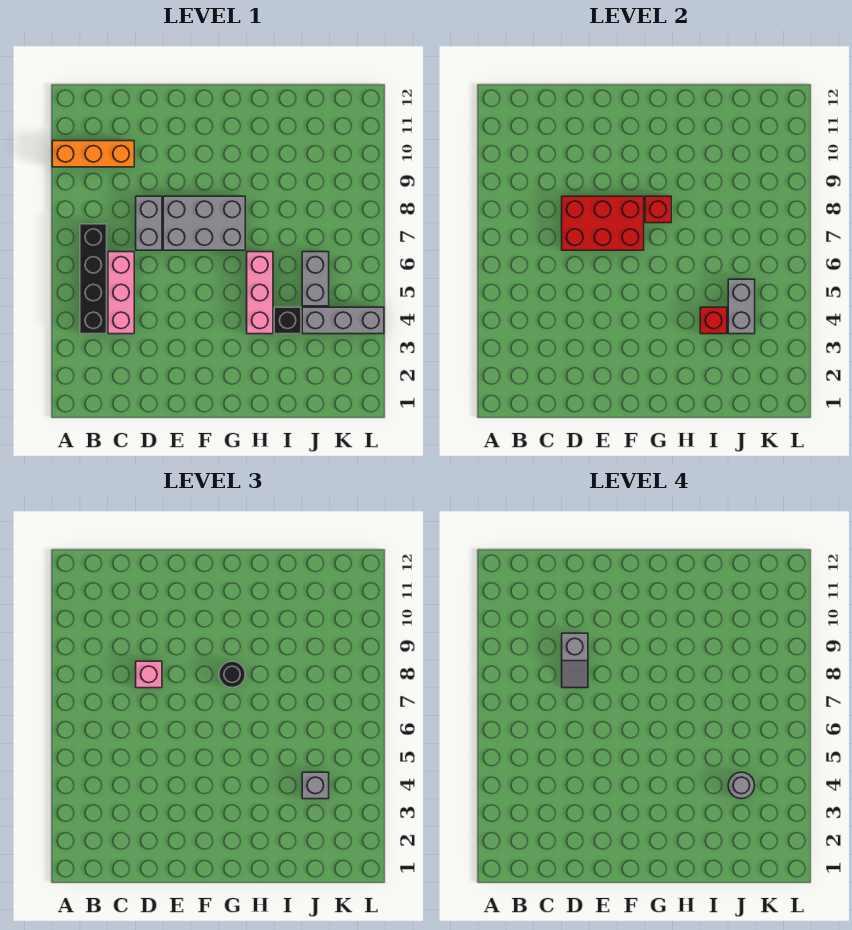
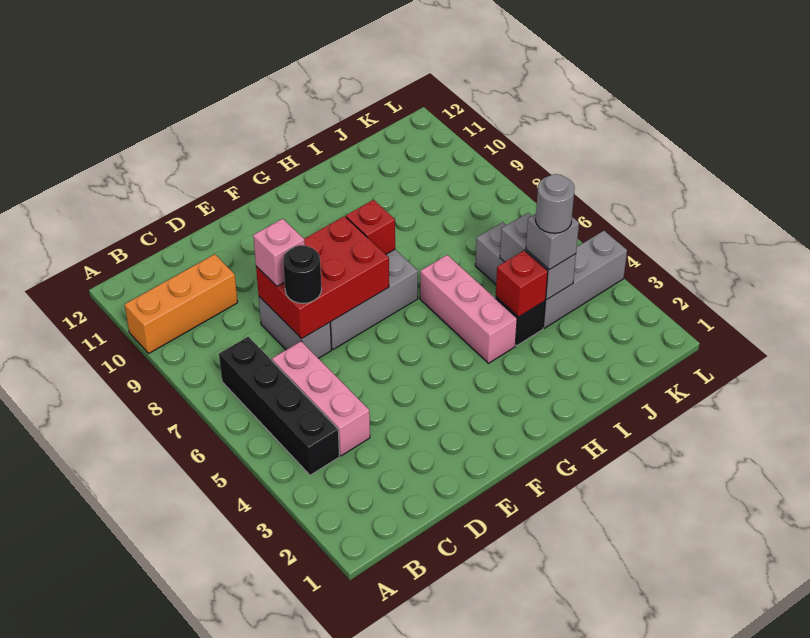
grey 1x2 slope [562,633,588,688] -> none
black 1x1 round brick [219,661,245,688] -> black 1x1 round brick moved to [283,245,322,303]

